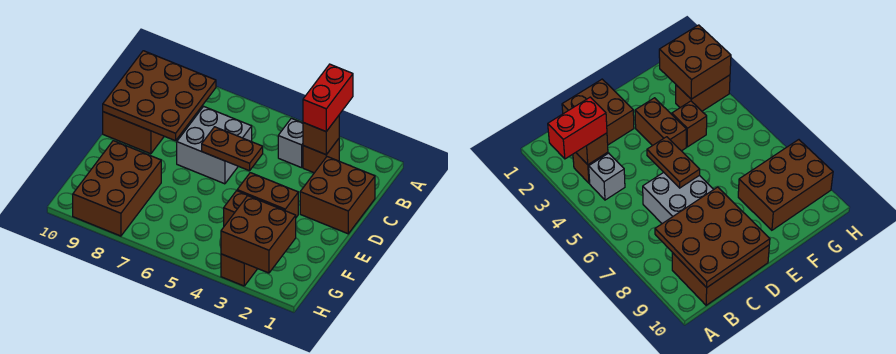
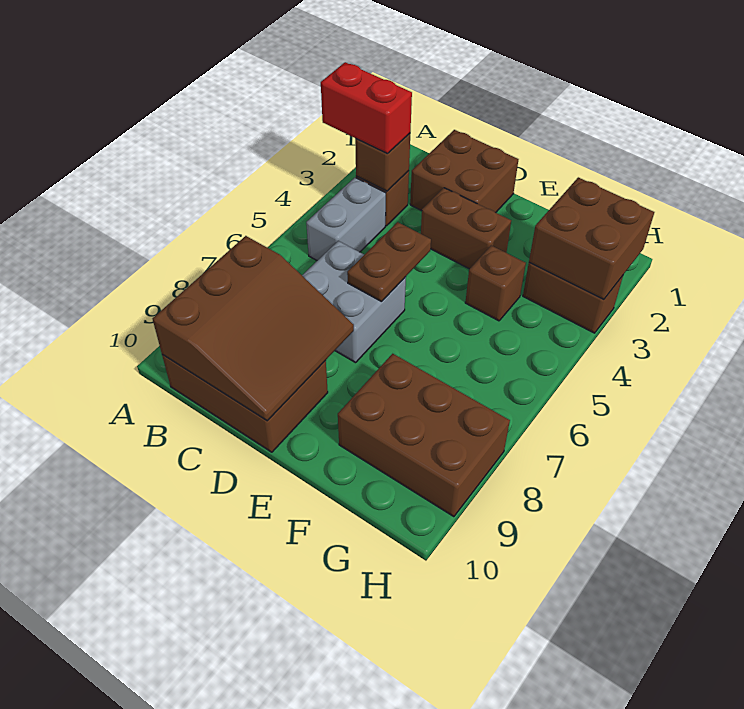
grey 1x1 brick [278,118,303,168] -> grey 1x2 brick [306,178,386,260]
brown 3x3 plate [103,51,216,141] -> brown 3x3 slope [153,236,354,421]
brown 1x2 brick [237,173,298,217] -> brown 1x2 brick turned to [421,188,511,269]

